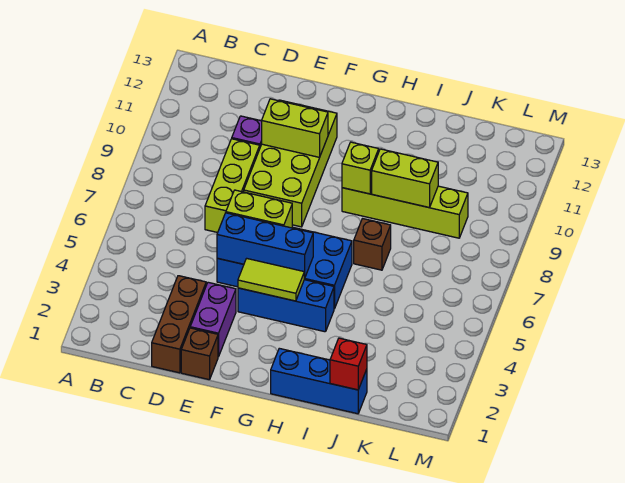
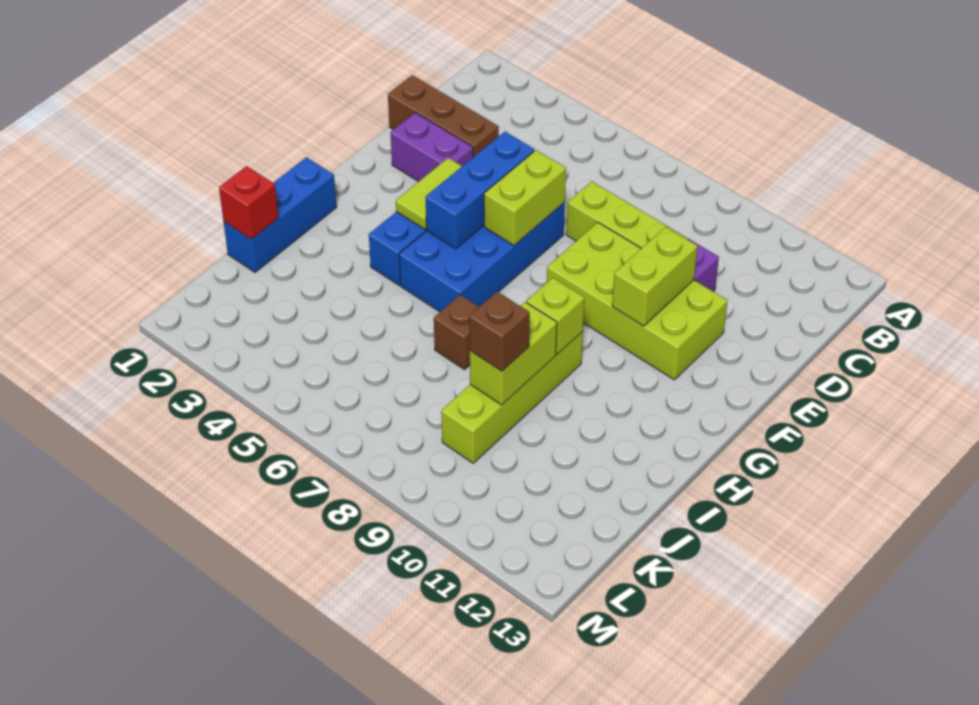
brown 1x1 brick [181,328,218,380] -> brown 1x1 brick moved to [469,292,530,371]

